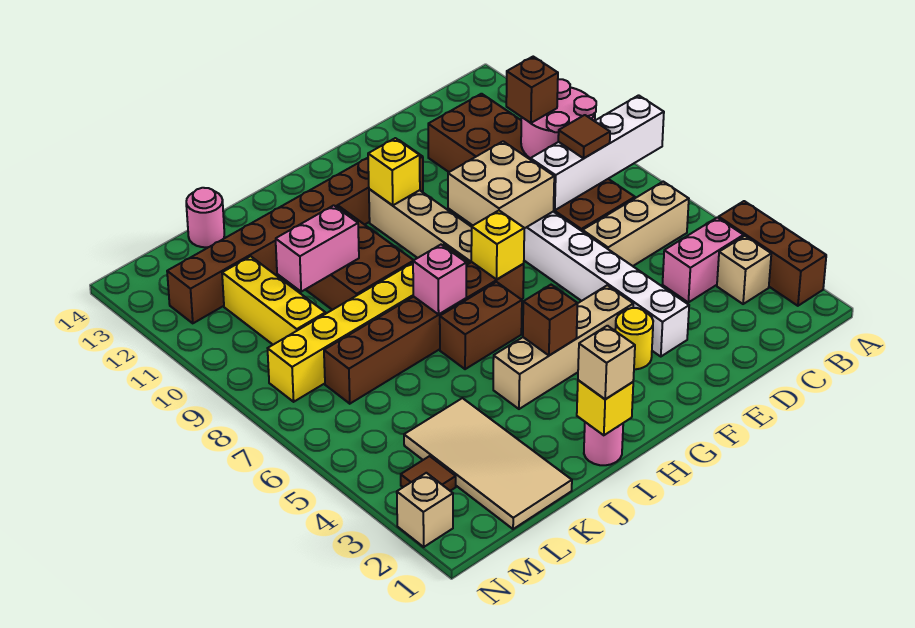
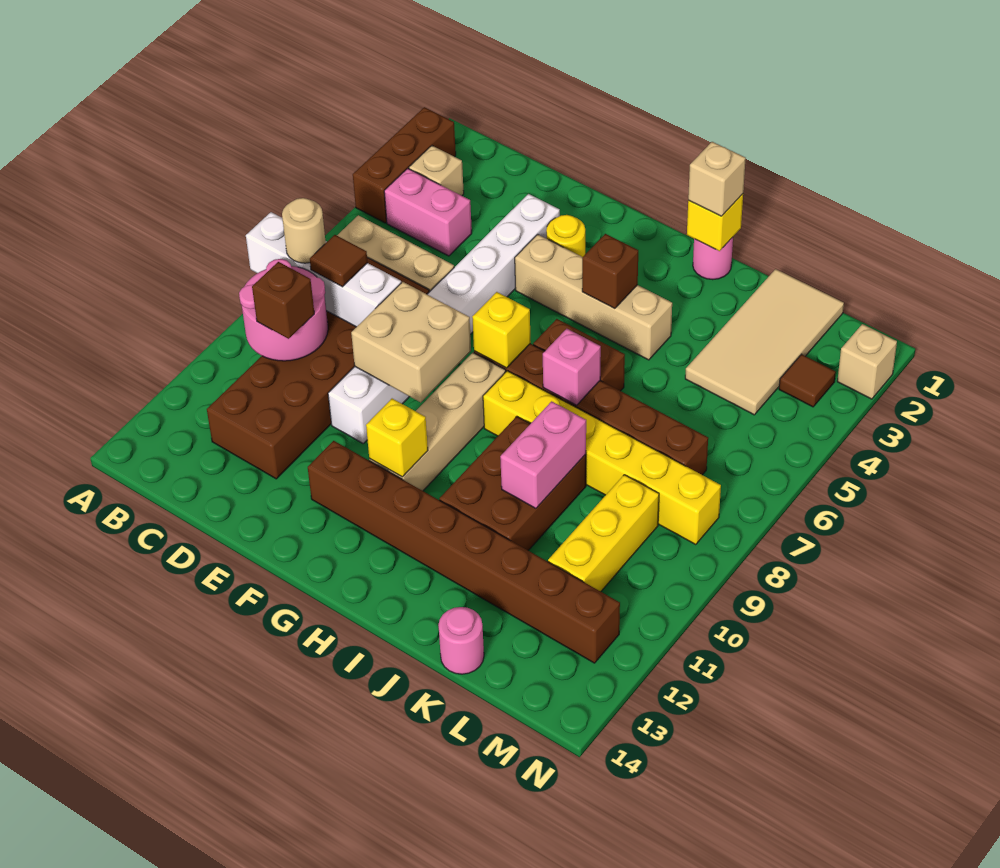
none -> tan 1x1 round brick [282,198,326,263]
pink 1x2 brick [276,205,359,292] -> pink 1x2 brick turned to [500,401,586,508]

